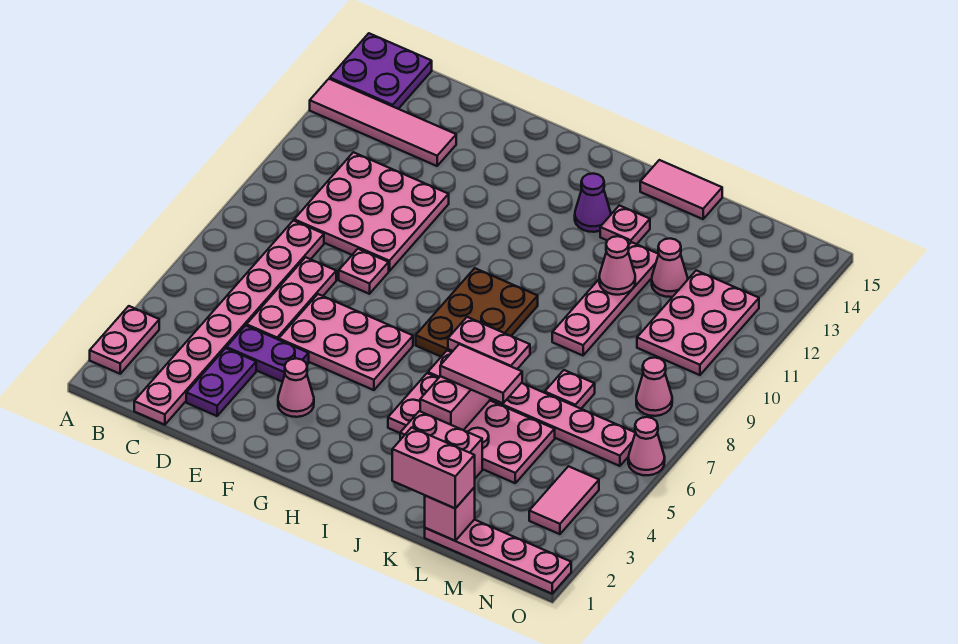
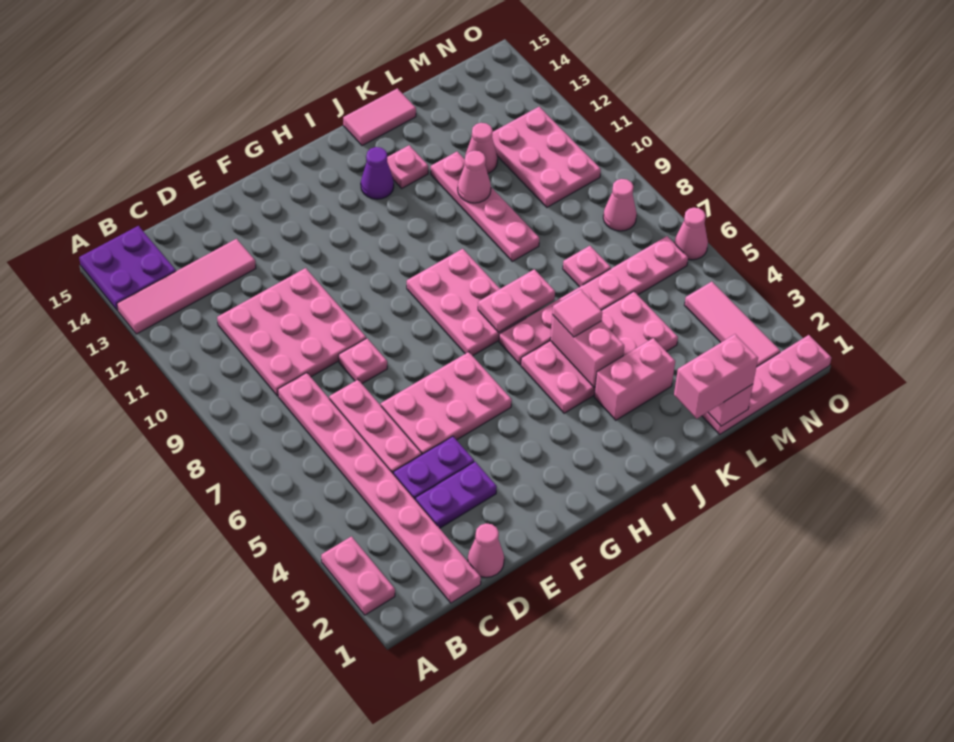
purple 1x2 plate [186,348,256,416] -> purple 1x2 plate turned to [416,462,497,528]
pink 1x1 cone [278,358,314,417] -> pink 1x1 cone moved to [468,523,504,577]
brown 2x3 plate [416,268,538,357] -> pink 2x3 plate [407,249,526,356]
pink 1x2 tile [440,344,522,403] -> pink 1x1 tile [552,290,602,337]
pink 1x2 tile [529,466,599,534] -> pink 1x3 tile [684,282,780,367]

